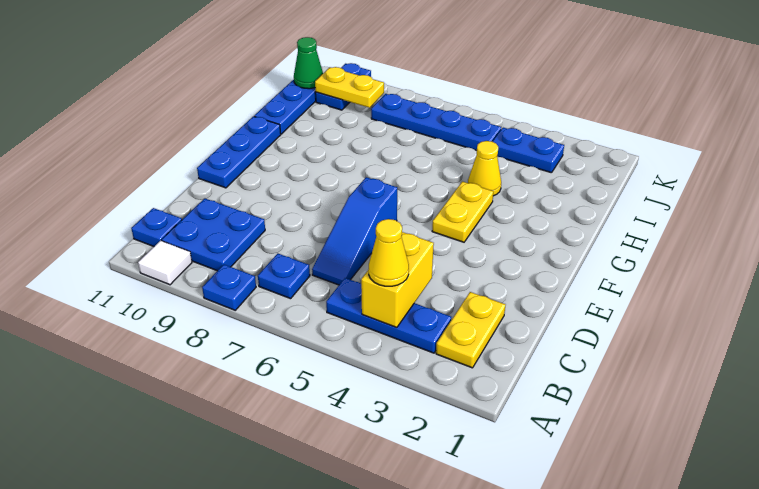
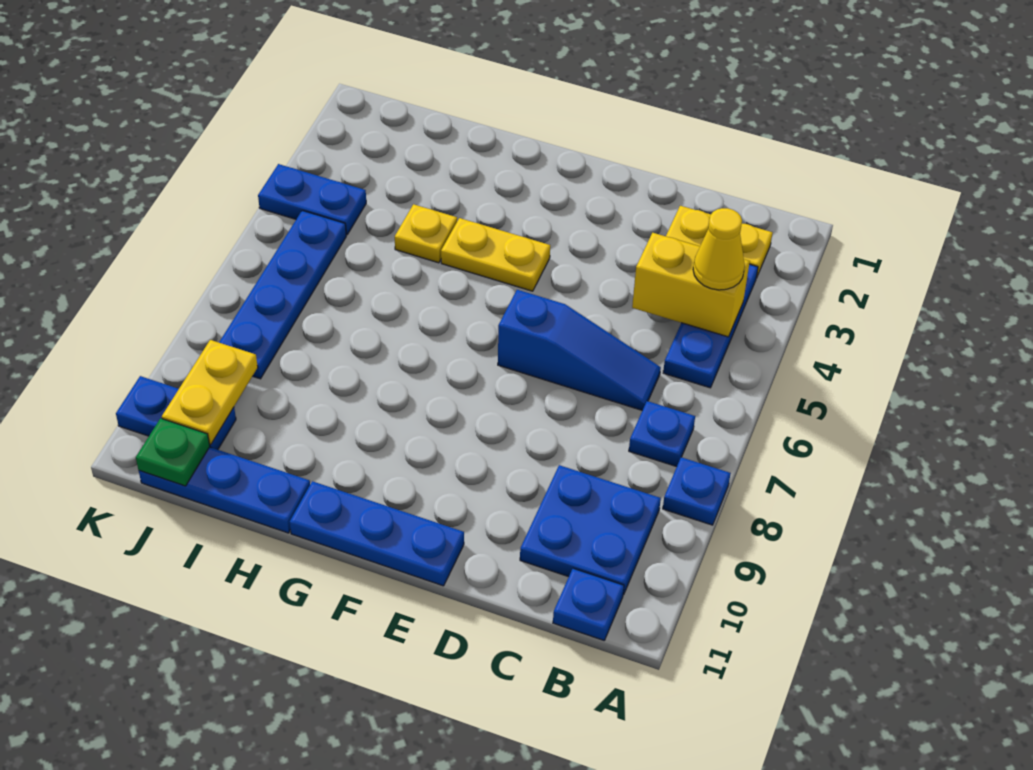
white 1x1 tile [138,240,192,285] -> none
yellow 1x1 cone [468,141,501,196] -> yellow 1x1 plate [395,204,457,263]
blue 1x2 plate [492,128,564,173] -> blue 1x2 plate turned to [258,164,366,235]
green 1x1 cone [294,37,323,89] -> green 1x1 plate [136,418,210,486]

